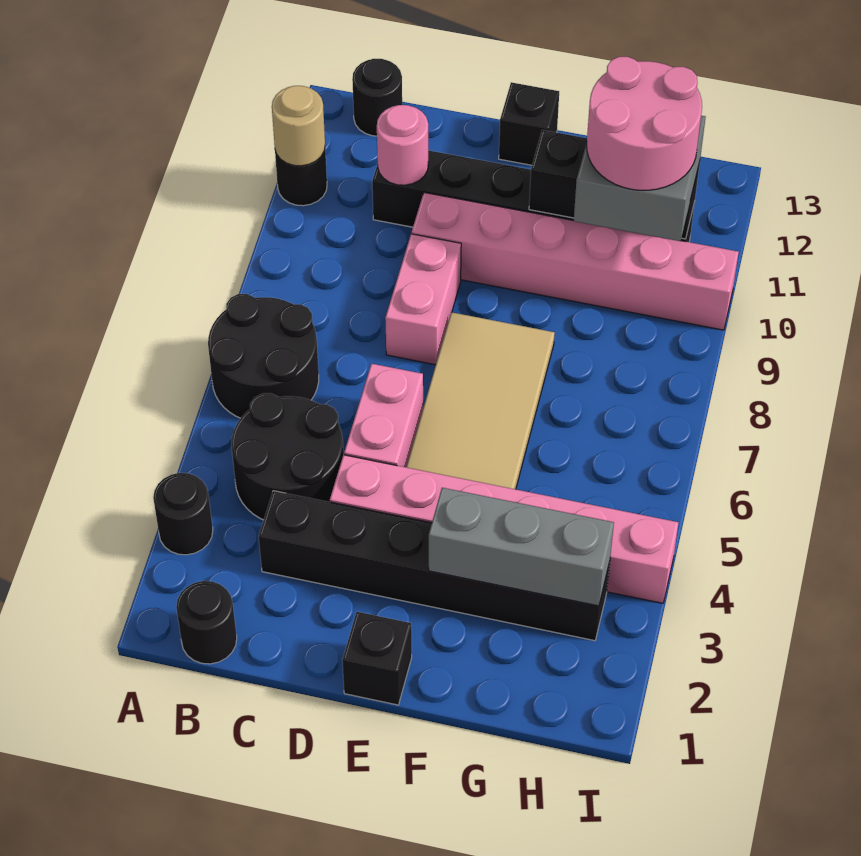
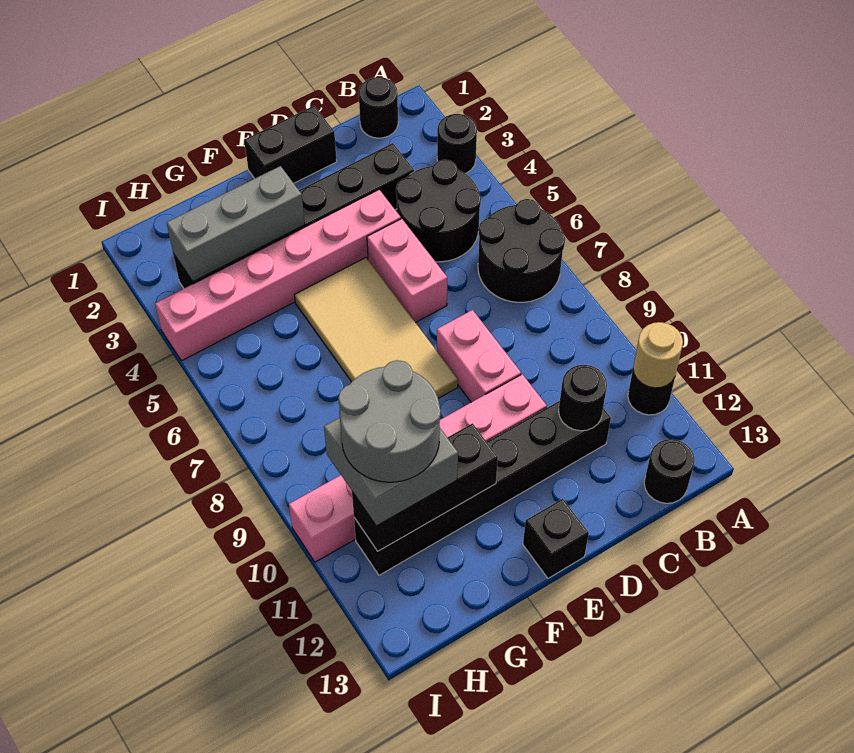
pink 1x1 round brick [377,105,428,185] -> black 1x1 round brick [559,365,607,431]
black 1x1 brick [342,612,412,705] -> black 1x2 brick [244,106,337,183]
pink 2x2 round brick [587,57,702,190] -> grey 2x2 round brick [338,360,441,482]

